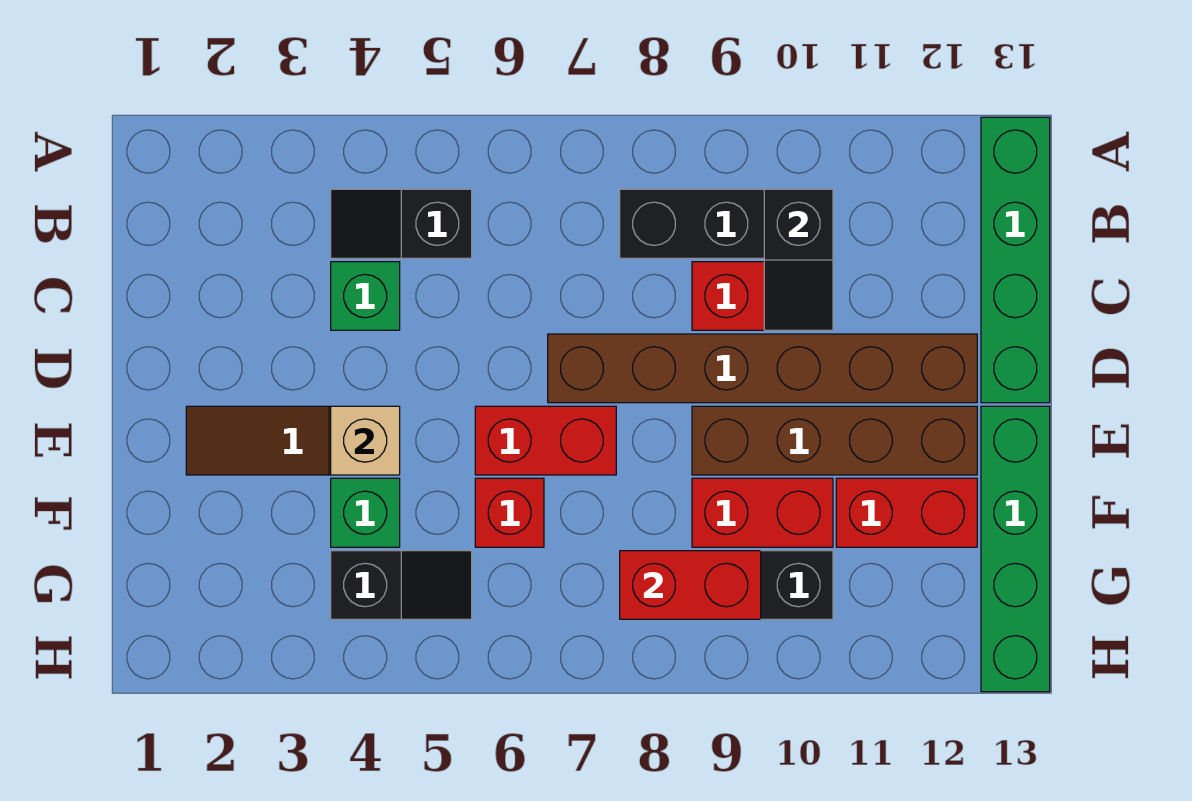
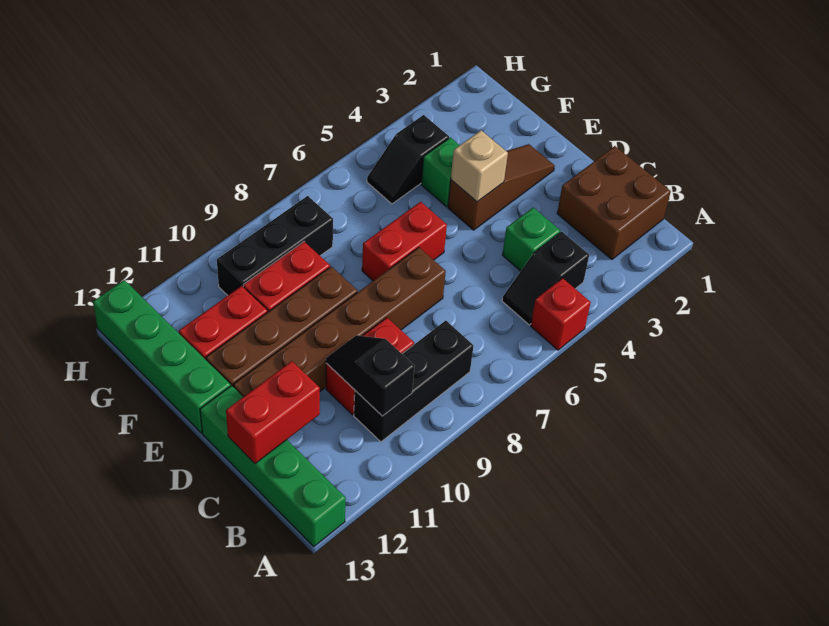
none -> brown 2x2 brick [557,146,671,259]
black 1x2 slope [331,189,472,258] -> black 1x2 slope turned to [502,232,589,325]
red 1x1 brick [475,478,544,547] -> red 1x1 brick moved to [531,278,591,350]
red 1x2 brick [620,551,761,619] -> red 1x2 brick moved to [226,361,320,464]

